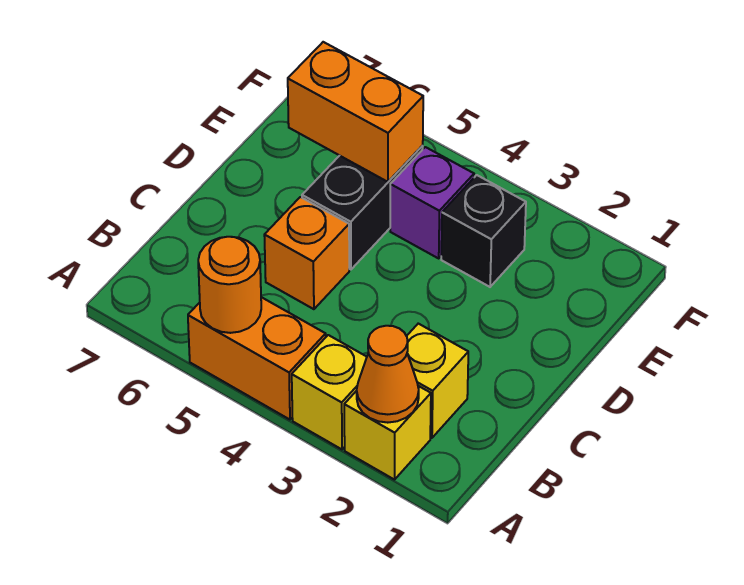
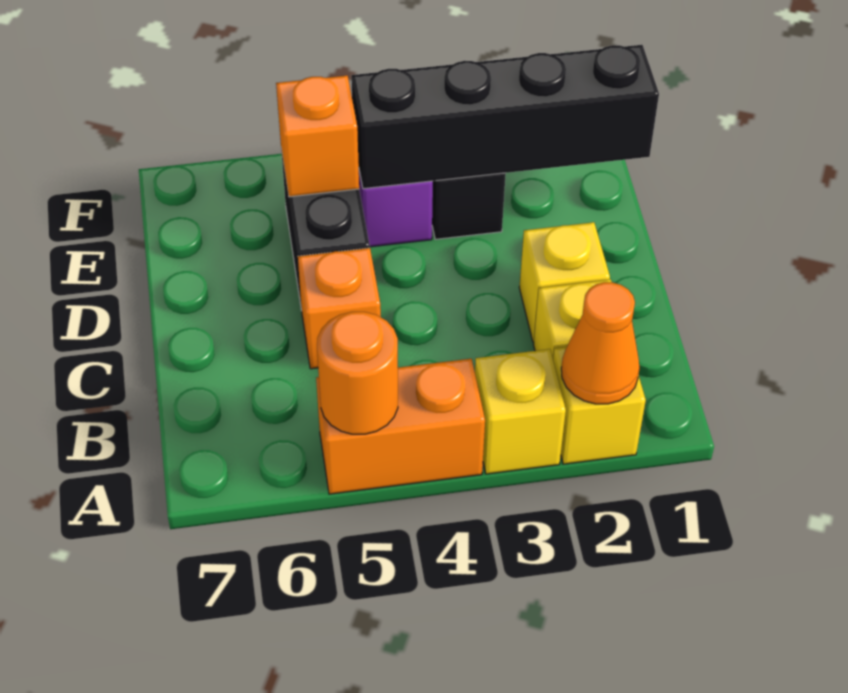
none -> yellow 1x1 brick [519,222,610,342]
none -> black 1x4 brick [351,45,659,189]
orange 1x2 brick [288,42,423,182] -> orange 1x1 brick [276,76,359,197]

